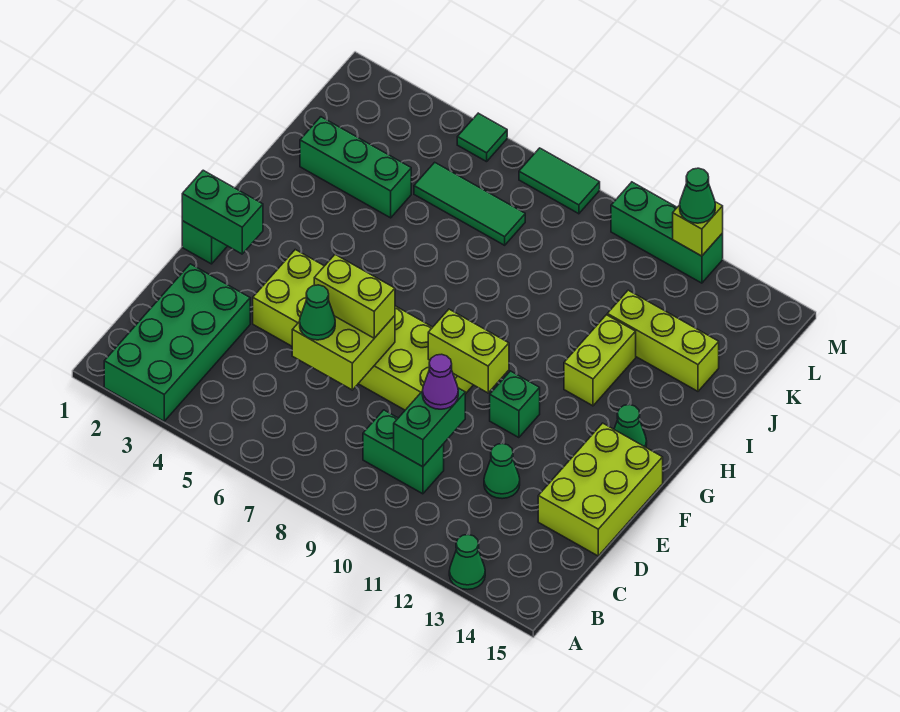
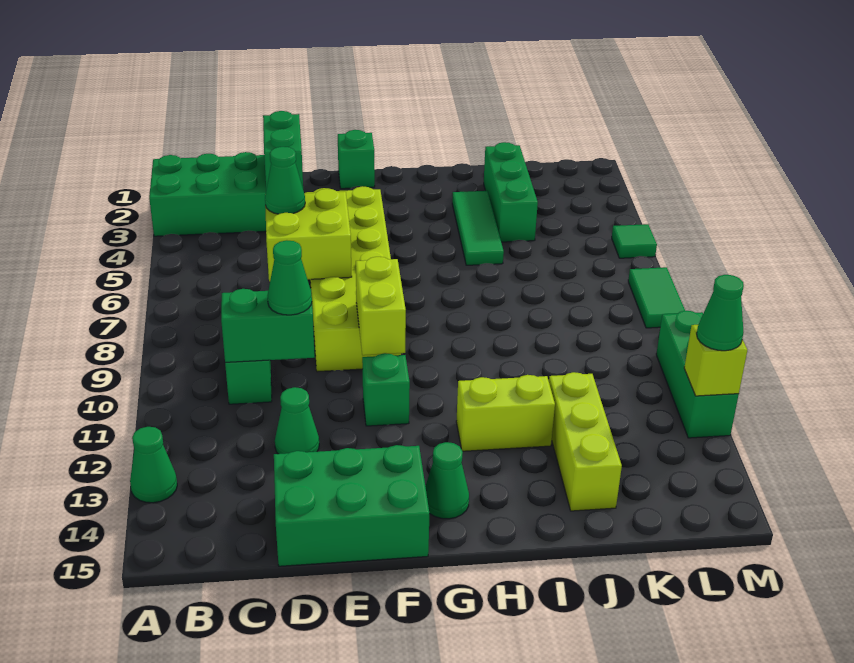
purple 1x1 cone [422,354,458,409] -> green 1x1 cone [267,240,312,315]
lime 2x3 brick [538,423,663,556] -> green 2x3 brick [274,445,429,566]
lime 1x2 brick [314,255,395,338] -> none
green 1x2 brick [182,170,263,254] -> green 1x2 brick moved to [263,111,303,189]
green 1x3 tile [414,162,525,245] -> green 1x3 tile moved to [452,191,504,265]

